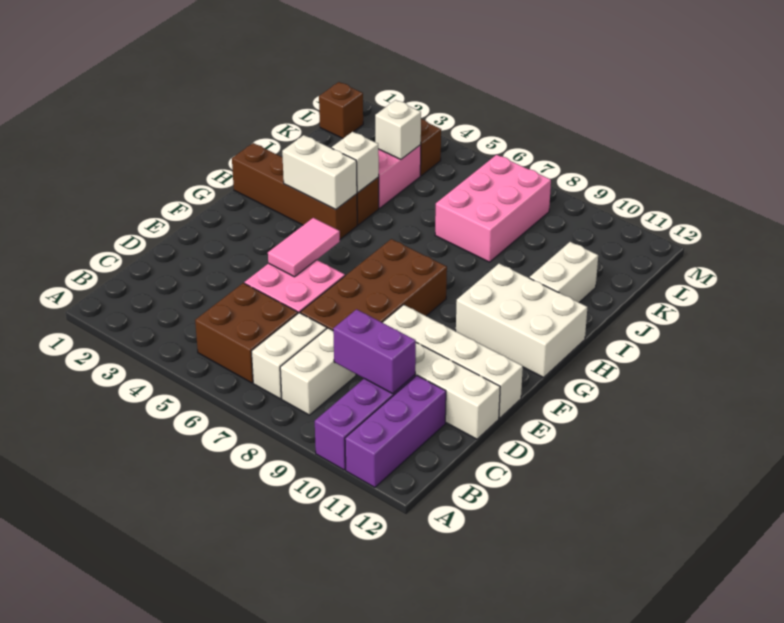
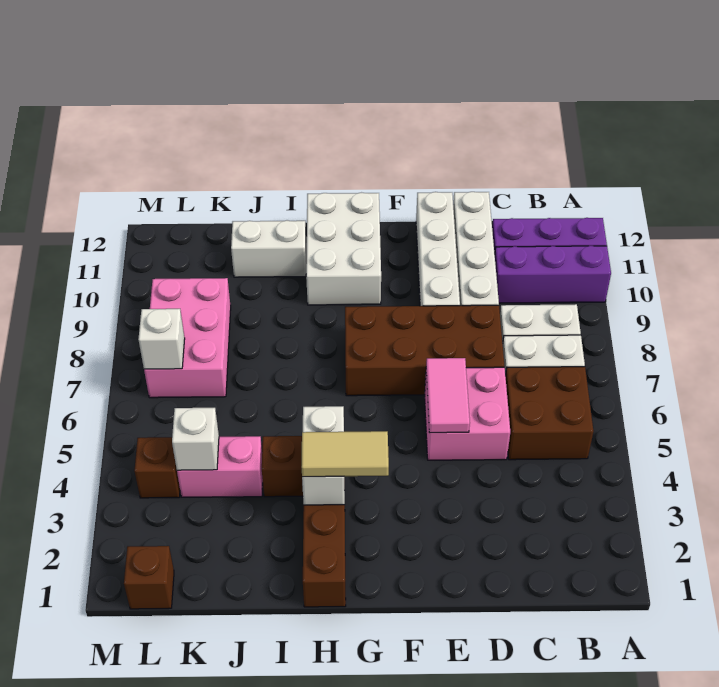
purple 1x2 brick [333,309,416,394] -> none
pink 1x2 tile [268,218,340,277] -> pink 1x2 tile turned to [426,358,470,433]
none -> tan 1x2 tile [302,431,389,477]
white 1x1 brick [332,132,379,193] -> white 1x1 brick moved to [138,309,185,369]
pink 2x3 brick [435,155,551,262] -> pink 2x3 brick turned to [144,278,231,398]

